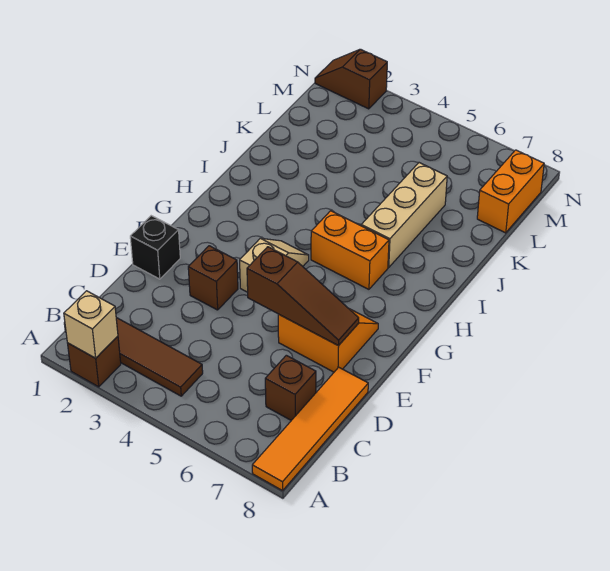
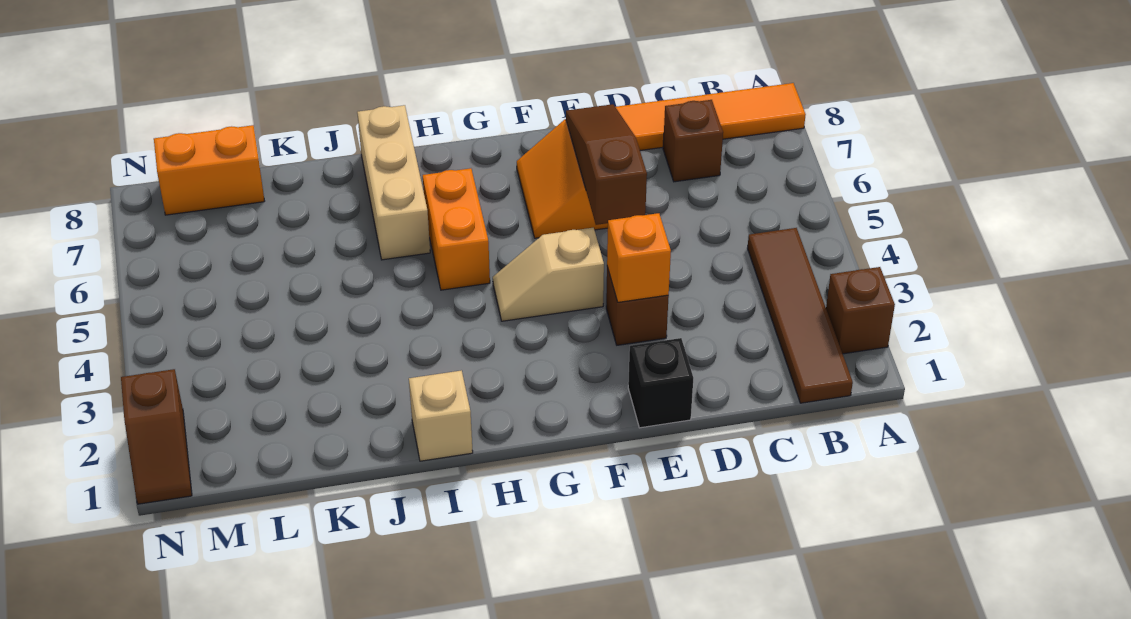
tan 1x1 brick [64,291,118,358] -> tan 1x1 brick moved to [409,370,473,461]
none -> orange 1x1 brick [607,213,671,302]
tan 1x3 brick [361,163,447,267] -> tan 1x3 brick turned to [357,105,430,260]

